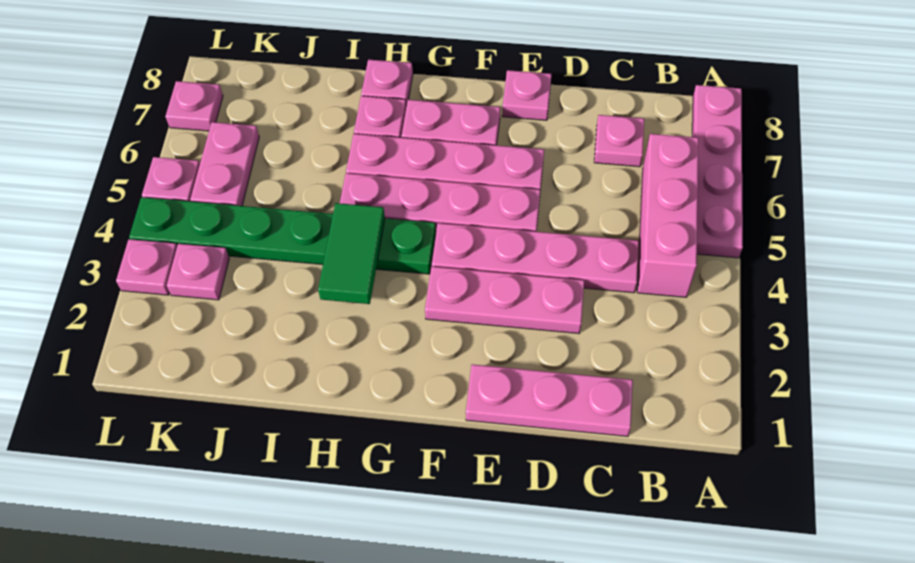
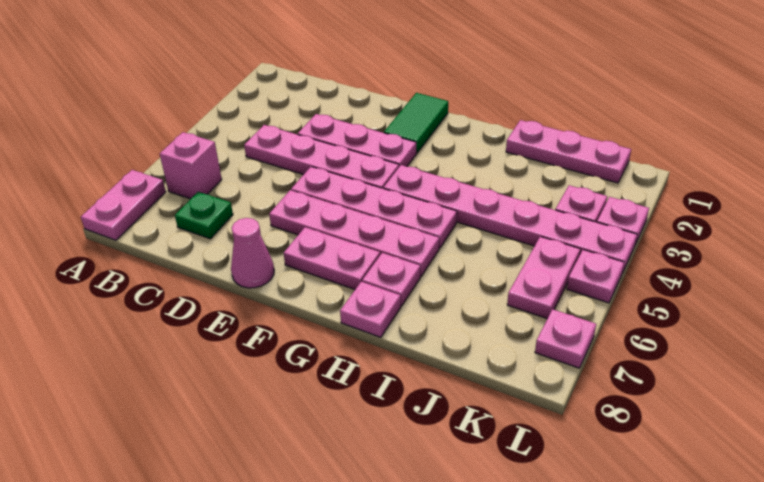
pink 1x4 plate [692,85,743,258] -> pink 1x2 plate [81,170,166,240]
pink 1x3 brick [637,134,699,297] -> pink 1x1 brick [160,132,222,199]
pink 1x3 plate [466,364,633,436] -> pink 1x3 plate moved to [506,120,631,183]
pink 1x1 plate [594,115,644,167] -> green 1x1 plate [175,192,233,239]
pink 1x1 plate [502,70,551,120] -> pink 1x1 cone [231,218,274,288]
green 1x6 plate [129,197,436,274] -> pink 1x6 plate [383,165,637,273]
green 1x2 tile [318,203,385,304] -> green 1x2 tile moved to [384,93,448,153]

